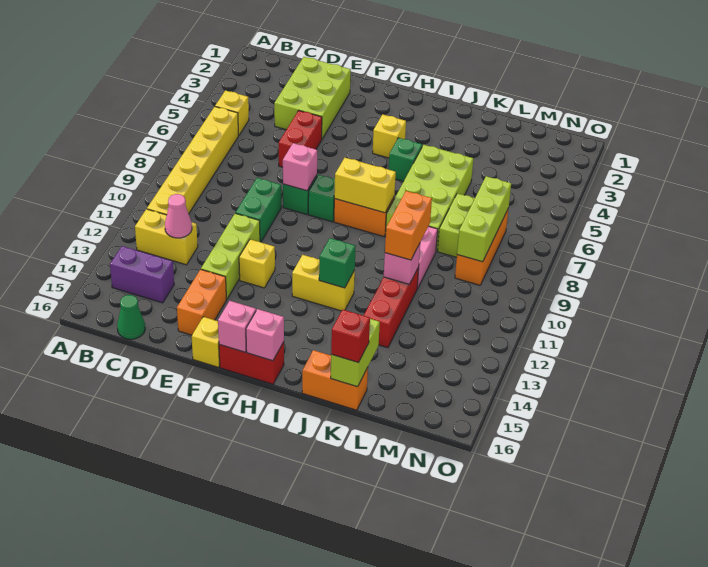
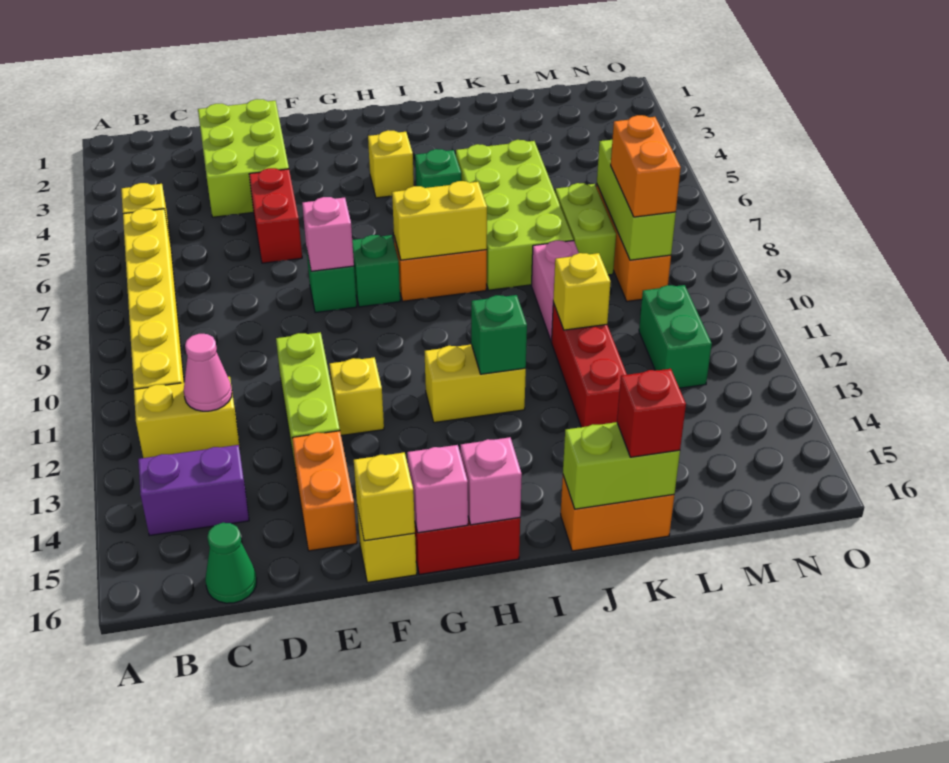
green 1x2 brick [236,178,281,242] -> green 1x2 brick moved to [639,285,712,388]
none -> yellow 1x1 brick [354,453,415,541]
orange 1x2 brick [385,191,432,260] -> orange 1x2 brick moved to [611,115,681,217]
pink 1x1 brick [384,244,420,284] -> yellow 1x1 brick [553,253,611,330]
lime 1x2 brick [331,319,380,387] -> lime 1x2 brick turned to [563,422,680,509]

